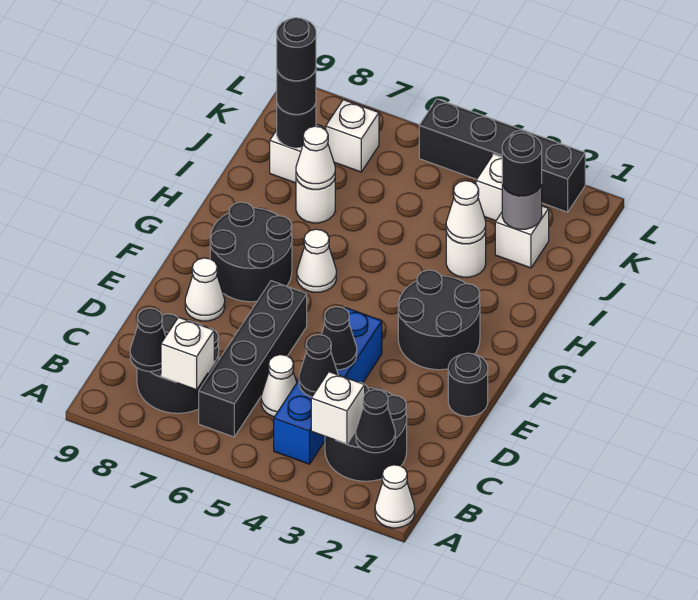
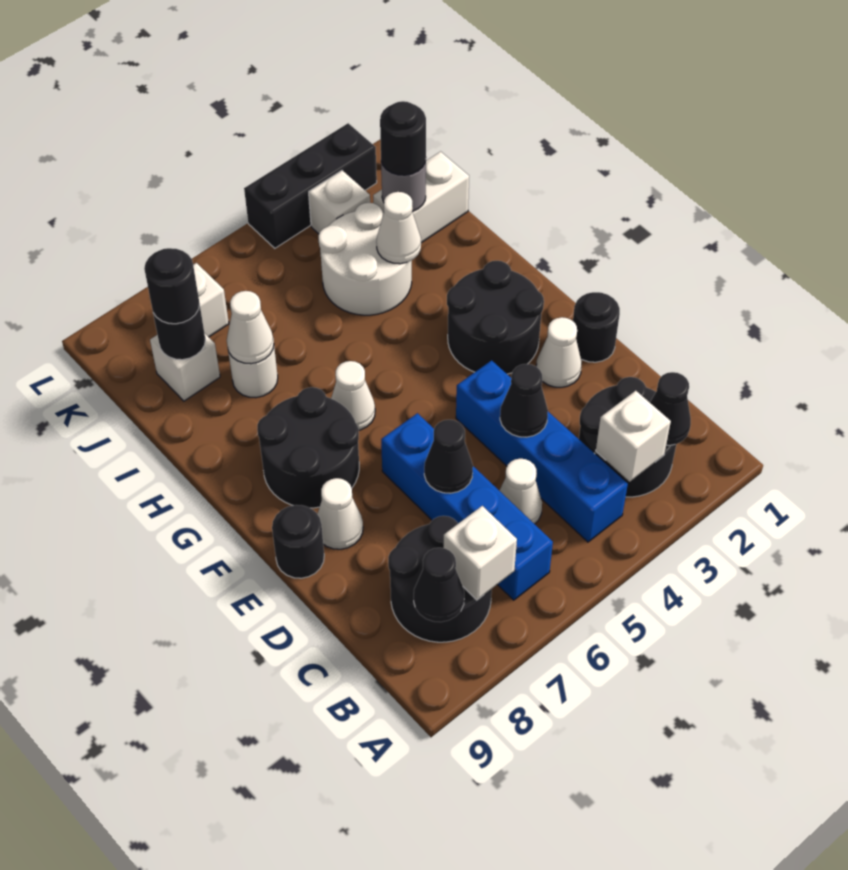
white 1x1 cone [375,465,415,528] -> white 1x1 cone moved to [536,317,582,387]
black 1x4 brick [199,281,307,437] -> blue 1x4 brick [381,413,553,600]
black 1x1 cone [299,335,338,397] -> black 1x1 cone moved to [424,420,473,493]
white 1x1 round brick [446,232,486,277] -> white 2x2 round brick [319,203,412,315]
white 1x1 brick [495,206,549,268] -> white 1x2 brick [373,152,469,243]
black 1x1 round brick [277,18,316,81] -> black 1x1 round brick moved to [272,505,324,578]
black 1x4 brick [419,99,585,212] -> black 1x3 brick [244,123,377,248]

